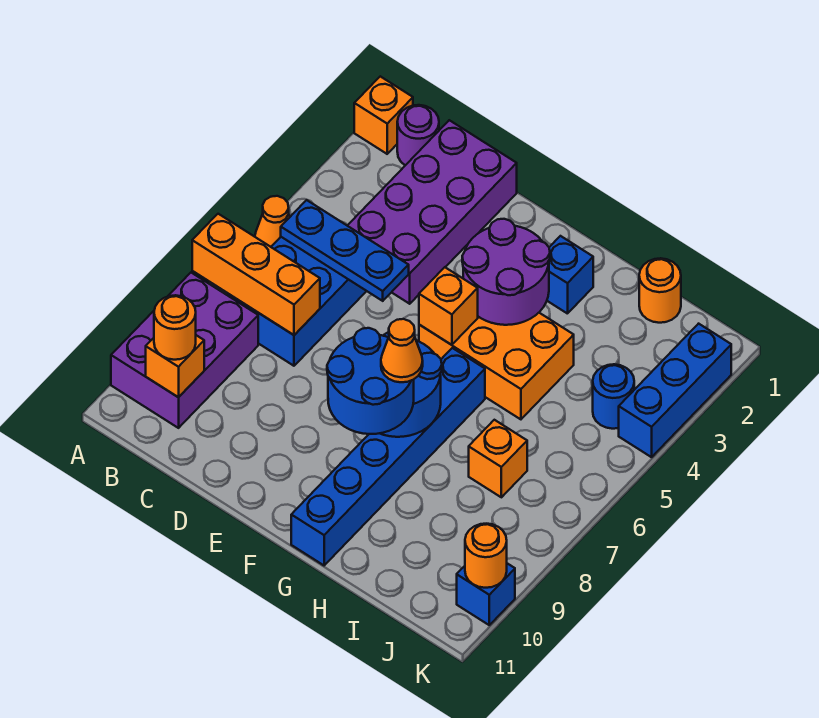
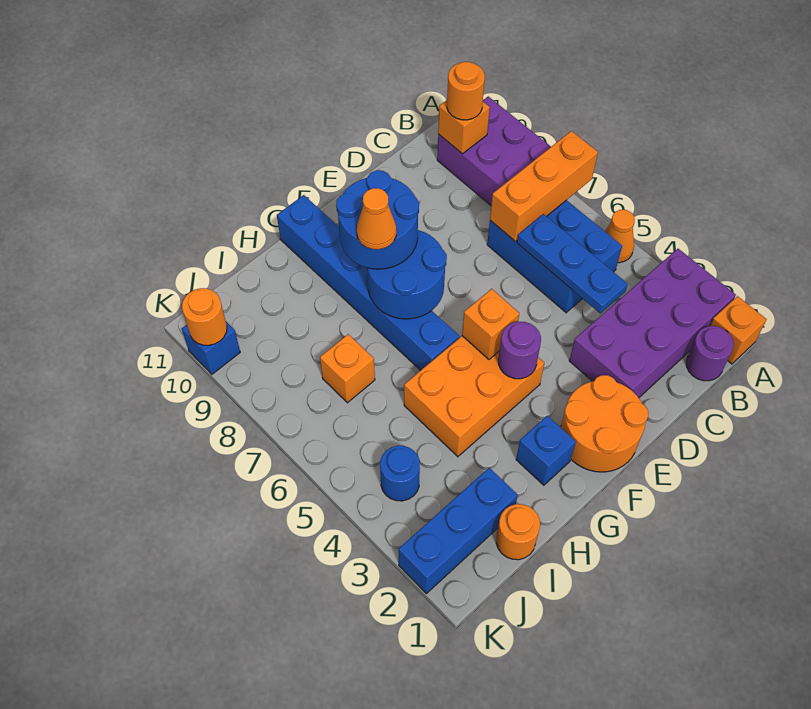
blue 1x3 plate [281,200,409,301] -> blue 1x3 plate turned to [517,214,628,313]
purple 2x4 brick [347,120,517,304] -> purple 2x4 brick turned to [569,249,736,398]
none -> orange 2x2 round brick [561,375,648,472]
purple 2x2 round brick [462,219,550,325] -> purple 1x1 round brick [498,321,541,379]
blue 1x3 brick [619,324,731,457] -> blue 1x3 brick turned to [399,468,518,594]

